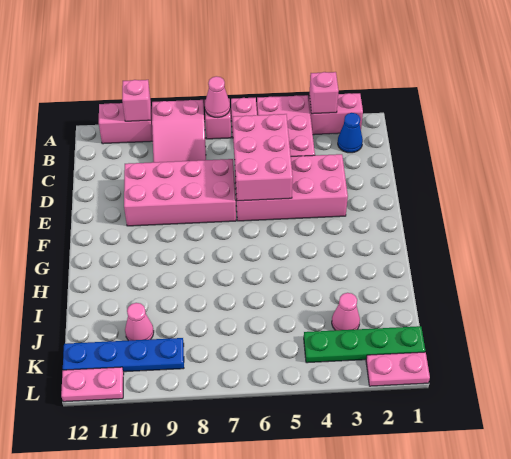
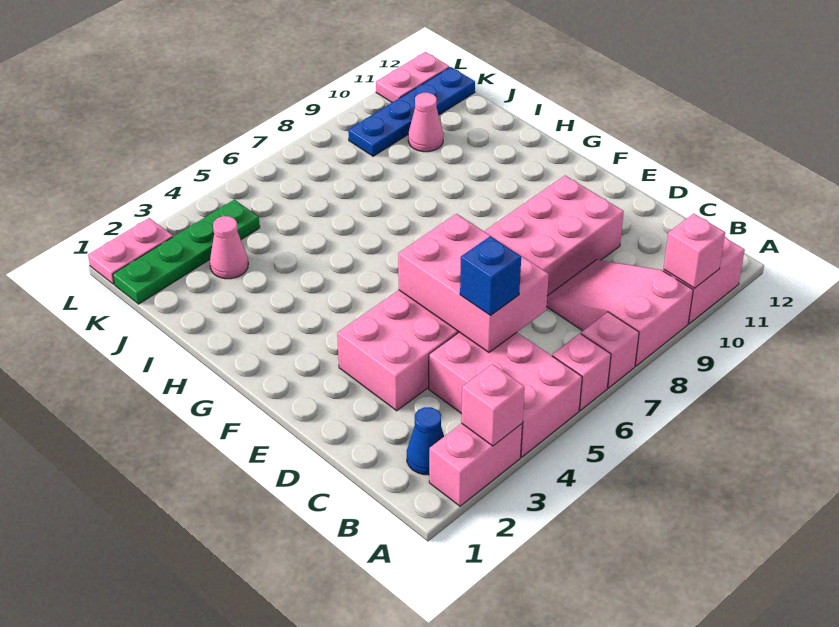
pink 1x1 cone [205,76,230,118] -> none
none -> blue 1x1 brick [460,236,521,316]

